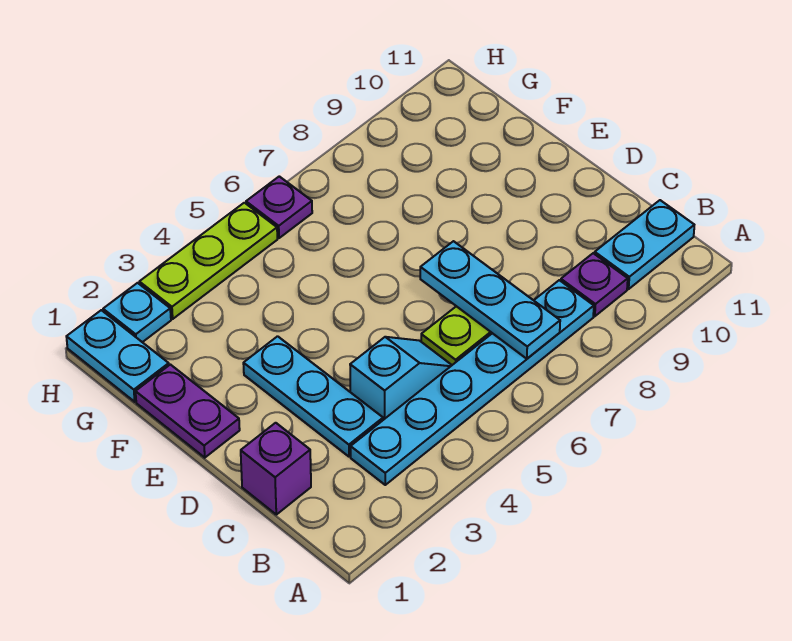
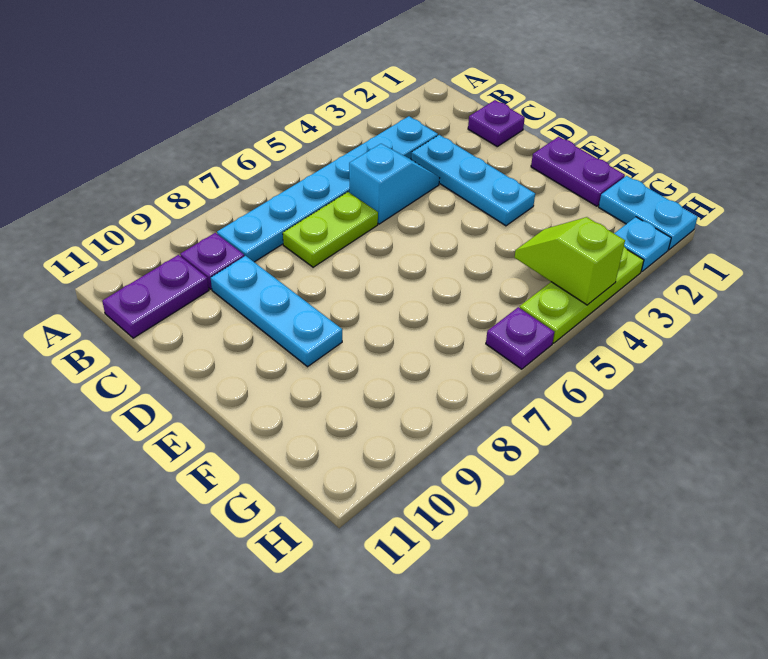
cyan 1x3 plate [420,241,560,359] -> cyan 1x3 plate moved to [211,256,342,367]
cyan 1x2 plate [595,200,694,289] -> purple 1x2 plate [102,255,209,338]
purple 1x1 brick [241,423,311,515] -> purple 1x1 plate [468,100,525,147]
cyan 1x2 slope [350,337,452,420] -> cyan 1x2 slope turned to [349,144,440,224]
none -> lime 1x2 slope [514,217,625,305]

